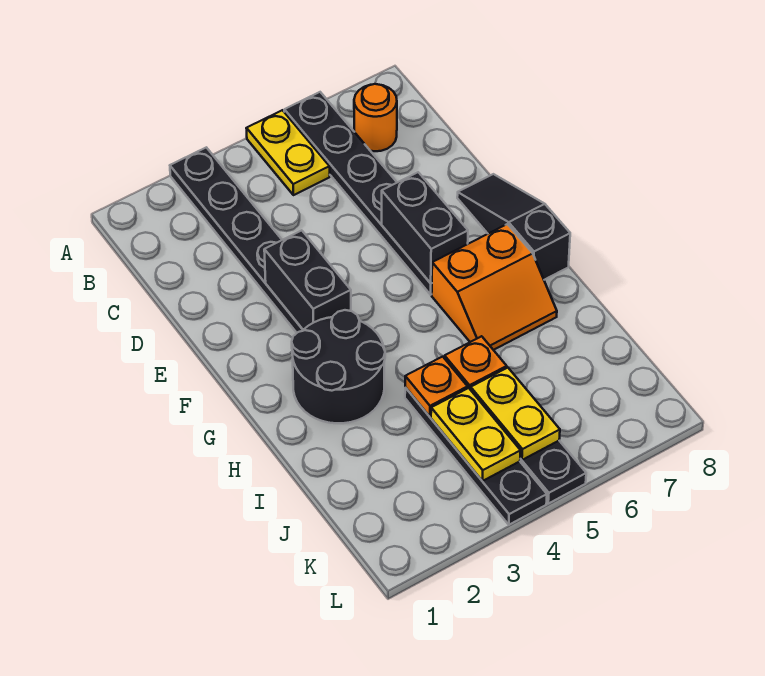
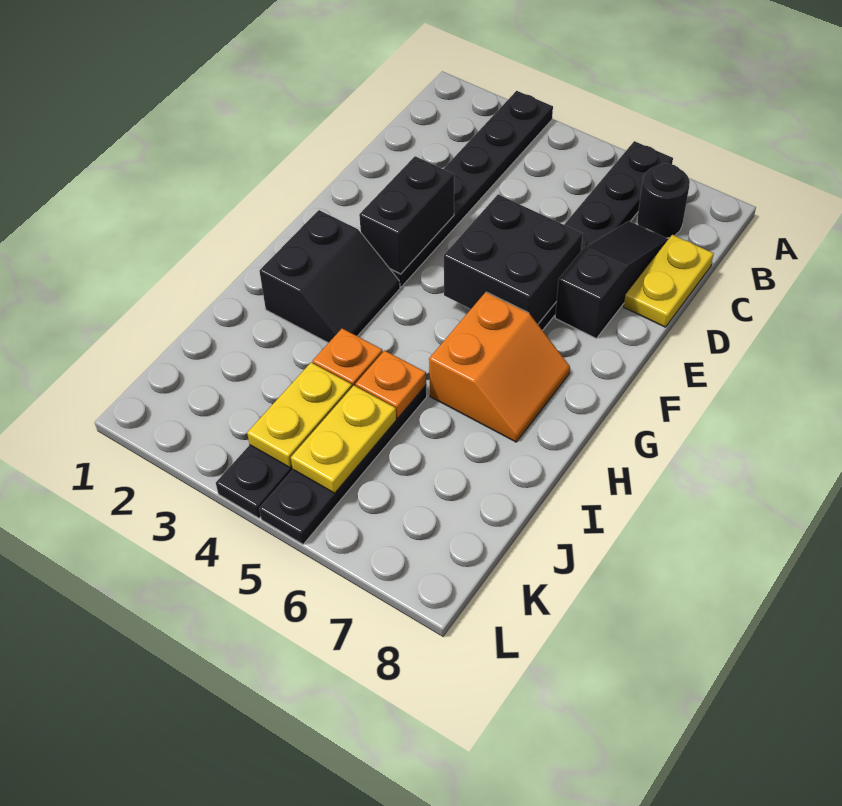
yellow 1x2 plate [246,110,330,195] -> yellow 1x2 plate moved to [624,235,714,327]
orange 1x1 round brick [354,84,397,151] -> black 1x1 round brick [637,164,690,238]
black 1x2 brick [382,172,468,283] -> black 2x2 brick [444,195,583,324]
black 1x3 slope [457,174,570,280] -> black 1x3 slope moved to [555,221,668,338]
black 2x2 round brick [292,310,385,423] -> black 2x2 slope [260,210,400,343]
orange 2x2 slope [432,224,557,350] -> orange 2x2 slope turned to [429,292,570,442]

